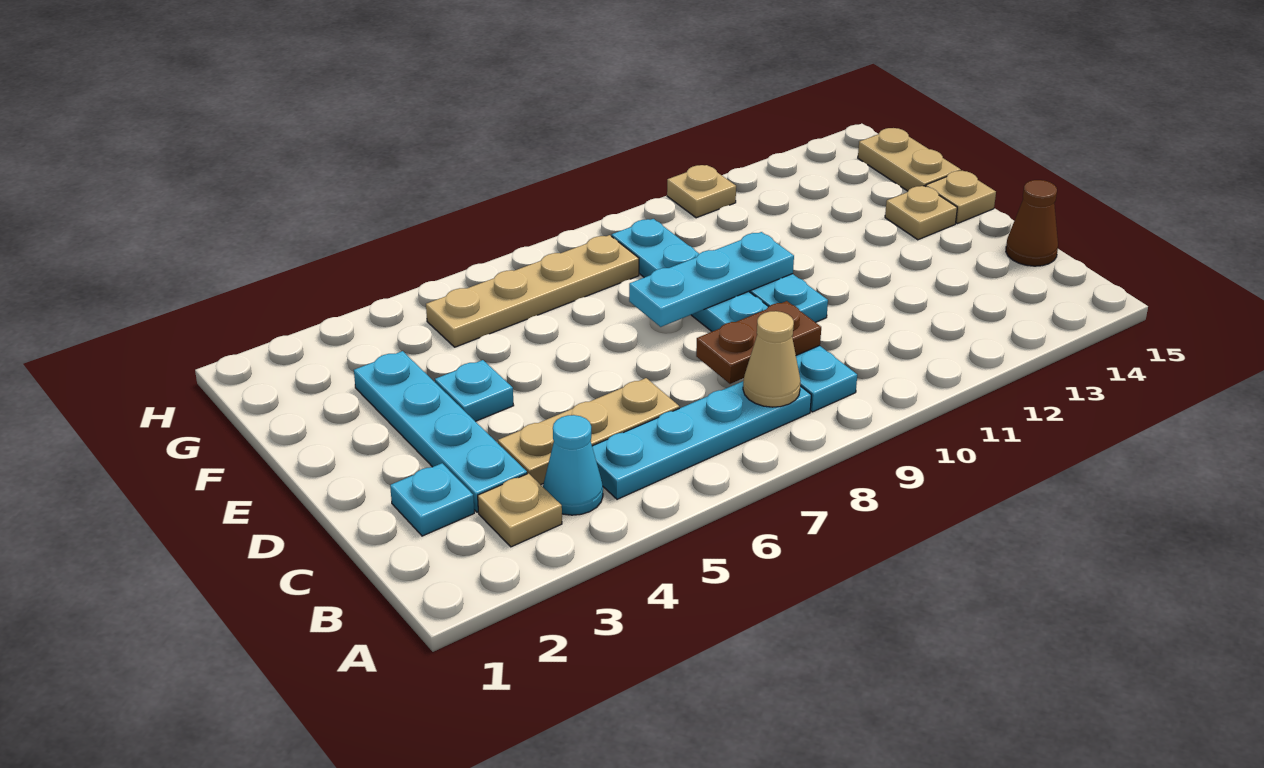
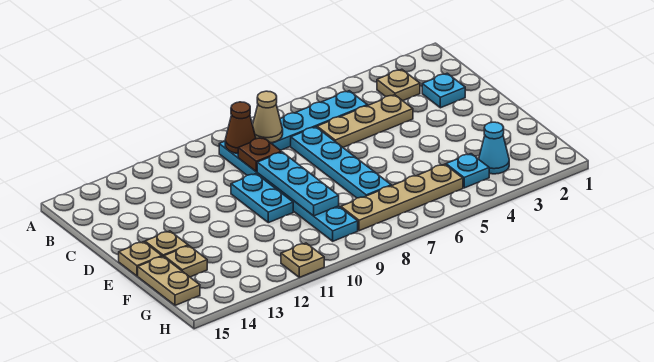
cyan 1x1 cone [543,415,603,515] -> cyan 1x1 cone moved to [479,122,509,174]
cyan 1x4 plate [354,351,527,512] -> cyan 1x4 plate moved to [291,127,391,198]
brown 1x2 plate [696,301,821,384] -> brown 1x1 plate [238,137,281,172]
brown 1x1 cone [1006,180,1058,266] -> brown 1x1 cone moved to [225,102,256,154]
cyan 1x1 plate [435,360,514,421] -> cyan 1x1 plate moved to [446,154,489,188]
cyan 1x3 plate [629,232,794,327] -> cyan 1x3 plate turned to [257,152,339,216]
none -> tan 1x1 plate [164,246,207,277]

